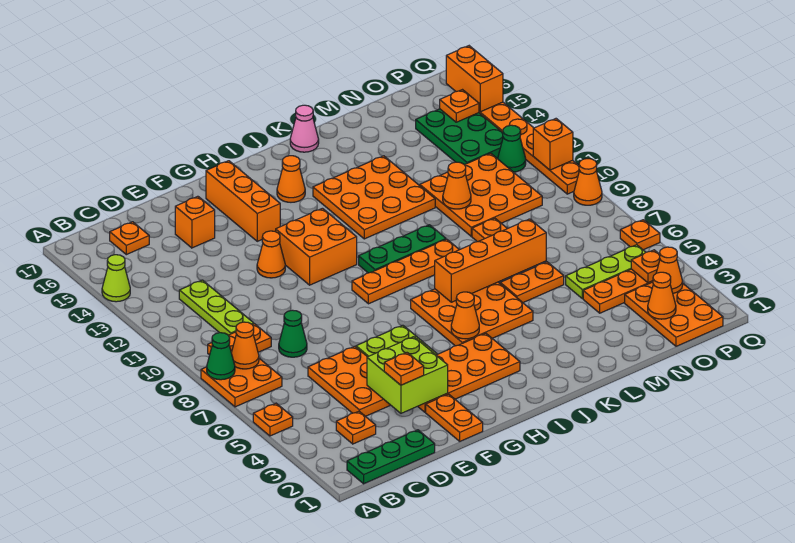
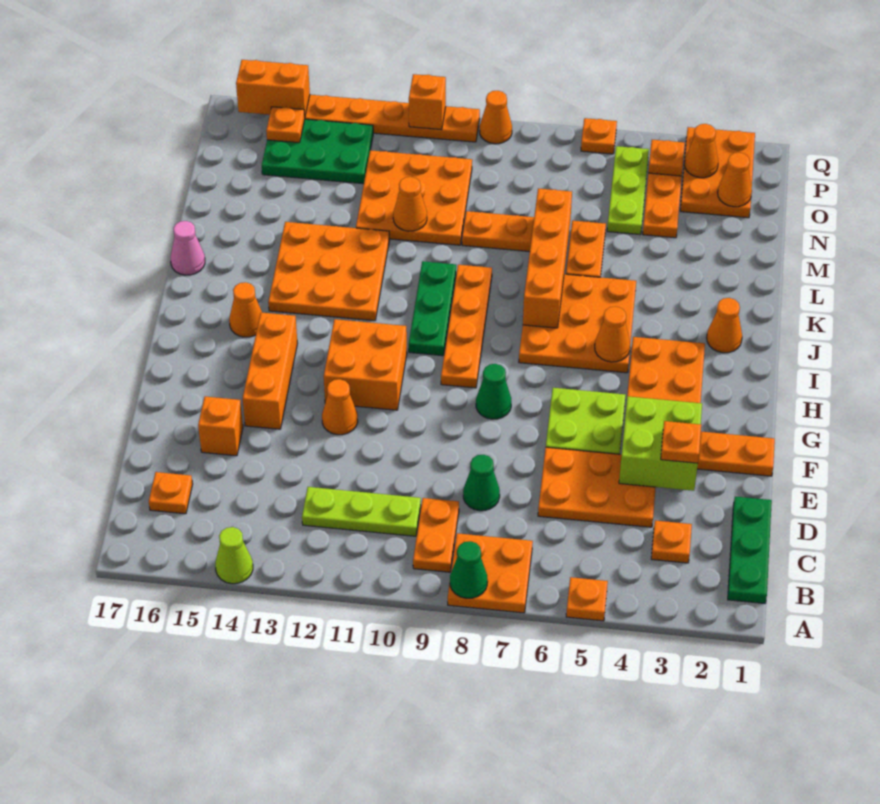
orange 1x1 cone [231,322,259,369] -> orange 1x1 cone moved to [707,298,742,353]
orange 1x3 brick [206,161,280,241] -> orange 1x3 brick turned to [243,312,297,429]
orange 2x3 plate [625,282,723,346] -> orange 2x3 plate turned to [680,127,755,218]
green 1x1 cone [497,125,526,172] -> green 1x1 cone moved to [476,364,511,419]

